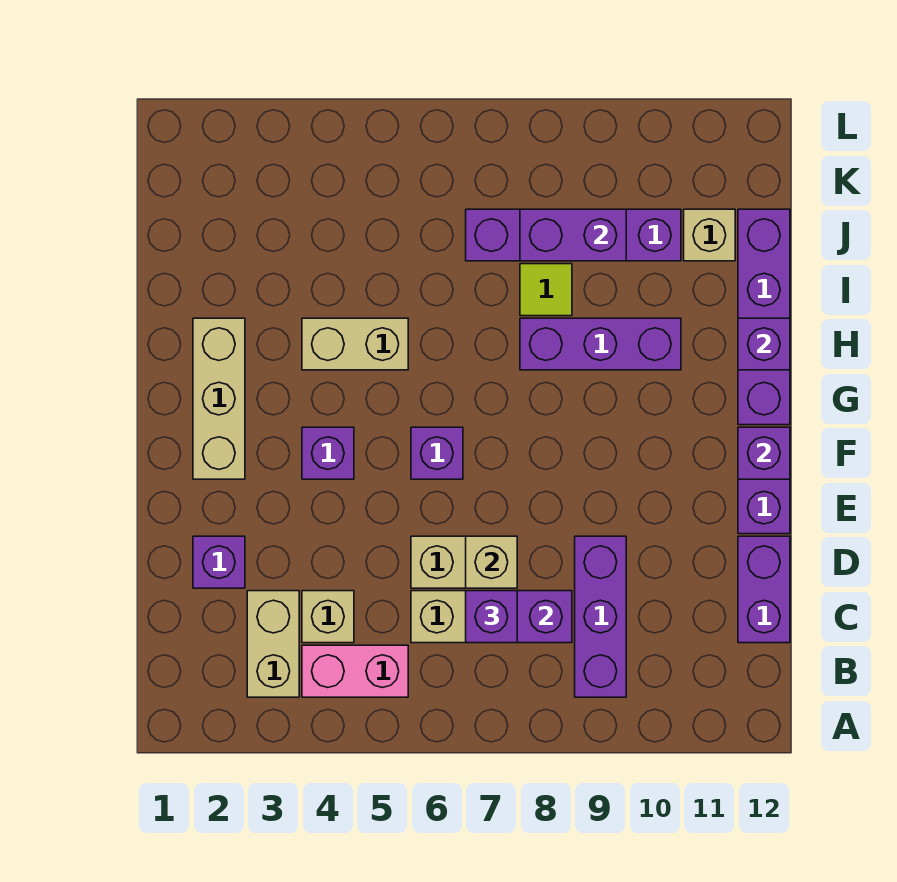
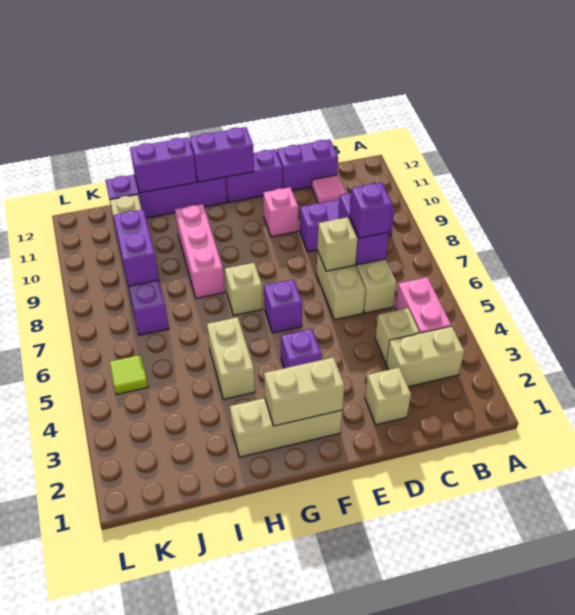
none -> pink 1x1 tile [312,175,346,203]
purple 1x1 brick [193,536,245,588] -> tan 1x1 brick [365,368,411,425]
none -> pink 1x1 brick [263,187,298,237]
none -> tan 1x2 brick [264,357,344,426]
purple 1x1 brick [738,427,790,479] -> purple 1x2 brick [190,127,254,182]
none -> tan 1x1 brick [225,263,263,315]
purple 1x3 brick [520,318,681,370] -> pink 1x3 brick [175,204,225,298]
purple 1x1 brick [738,318,790,370] -> purple 1x2 brick [130,137,197,193]
lime 1x1 tile [520,264,572,316] -> lime 1x1 tile moved to [110,355,148,395]

